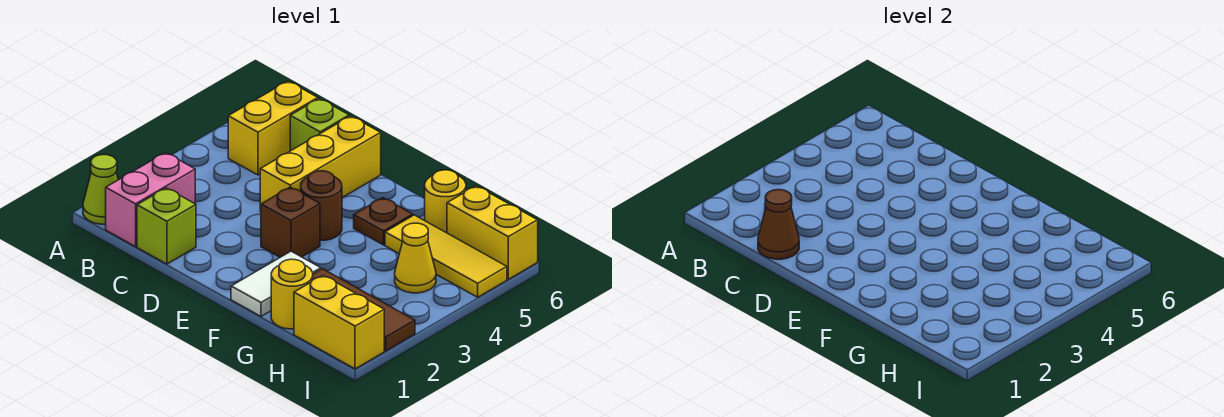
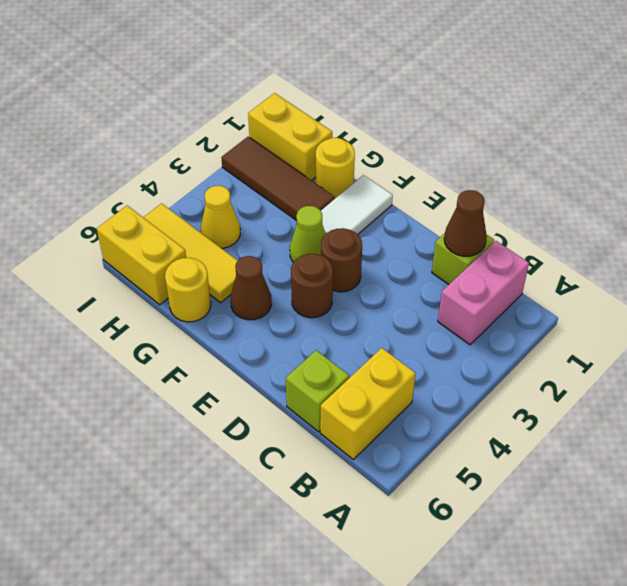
lime 1x1 cone [83,155,118,224] -> lime 1x1 cone moved to [290,206,325,262]
yellow 1x3 brick [260,116,381,211] -> none
brown 1x1 brick [261,187,320,257] -> brown 1x1 round brick [321,228,362,292]
brown 1x1 plate [354,198,413,245] -> brown 1x1 cone [231,256,272,320]

